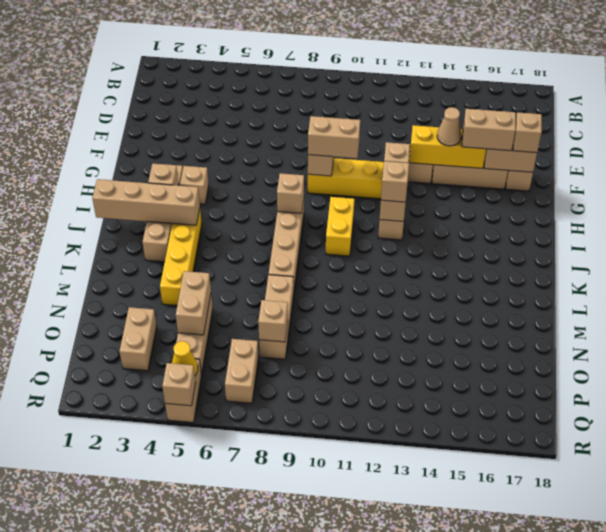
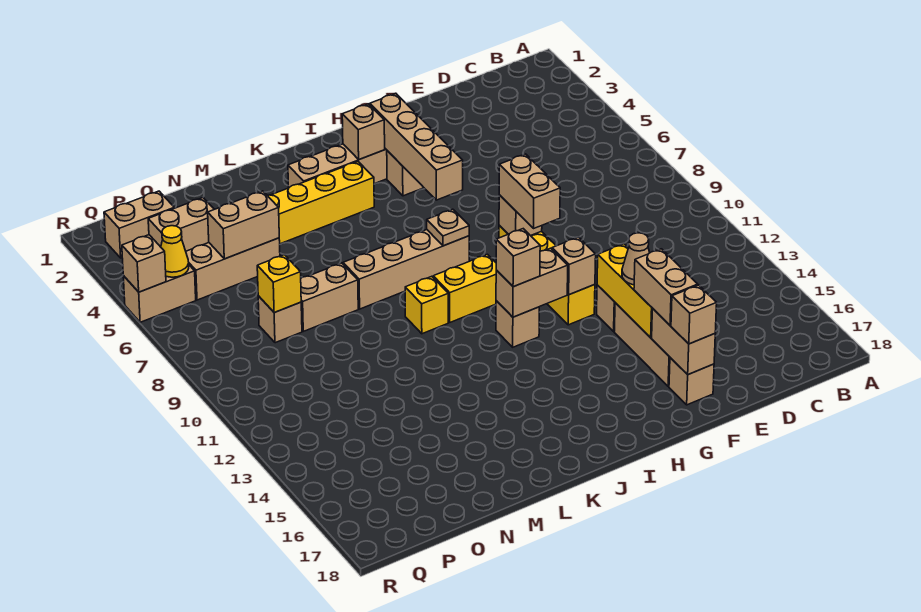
tan 1x1 brick [277,173,304,213] -> tan 1x1 plate [427,209,469,246]
tan 1x4 brick [92,179,200,225] -> tan 1x4 brick moved to [370,94,463,200]
none -> yellow 1x1 brick [405,276,448,334]
tan 1x1 brick [258,300,288,342] -> yellow 1x1 brick [257,255,301,312]
tan 1x2 brick [225,339,259,403] -> tan 1x2 brick moved to [104,191,174,258]

